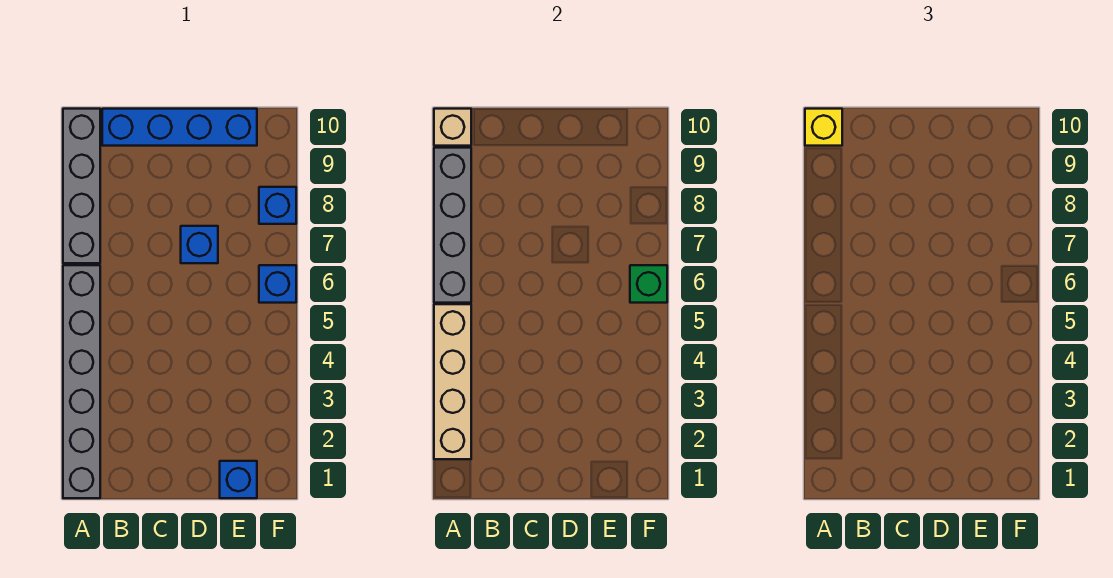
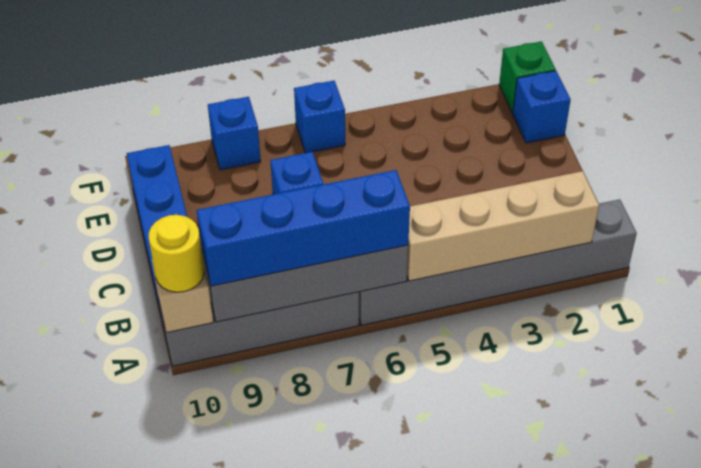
none -> blue 1x4 brick [197,170,410,286]
yellow 1x1 brick [805,109,842,146] -> yellow 1x1 round brick [149,215,204,292]
green 1x1 brick [630,265,667,303] -> green 1x1 brick moved to [499,41,556,113]

